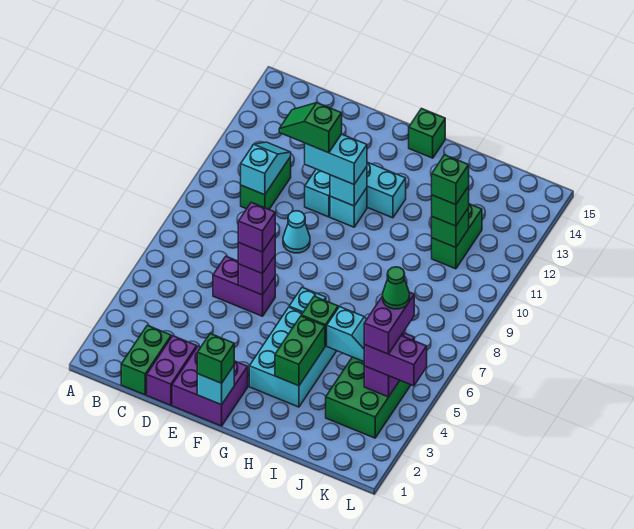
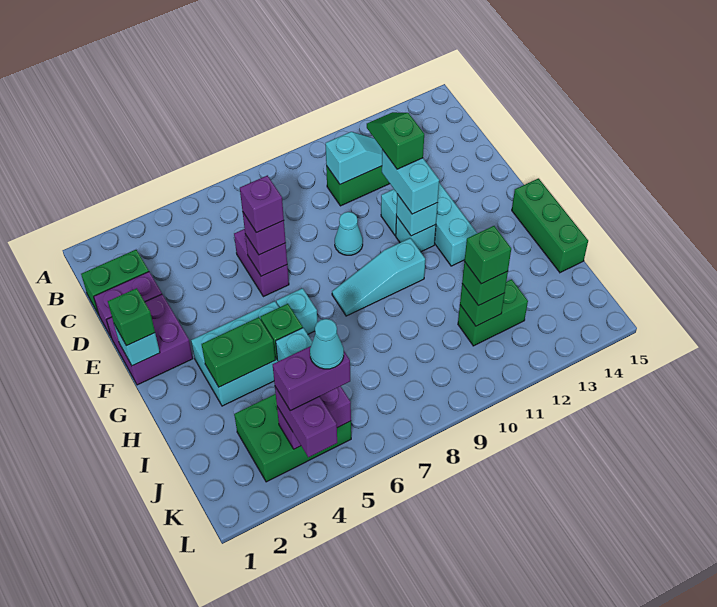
none -> cyan 1x3 slope [332,238,425,316]
green 1x1 brick [409,109,445,158] -> green 1x3 brick [512,178,588,273]
green 1x1 cone [383,267,410,309] -> cyan 1x1 cone [310,319,344,369]

